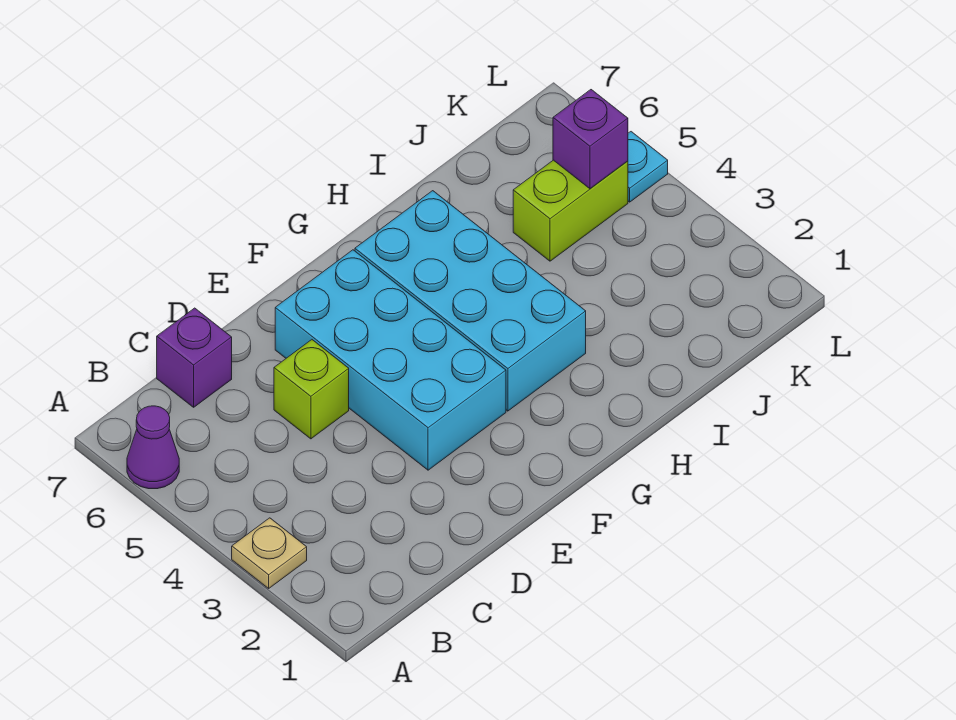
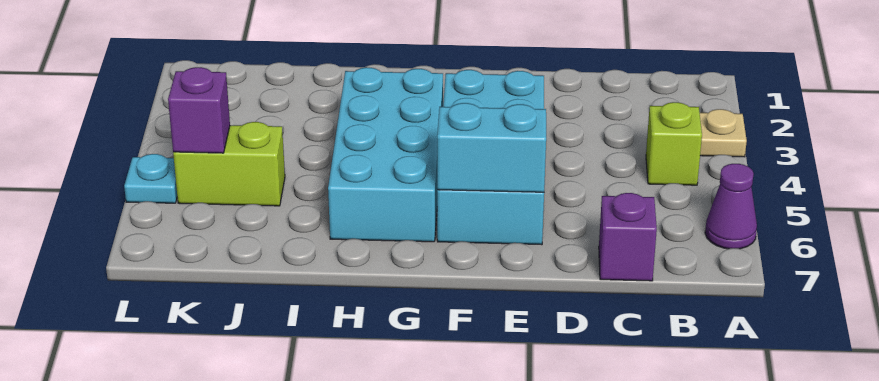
lime 1x1 brick [274,340,349,439] -> lime 1x1 brick moved to [646,102,702,185]
none -> cyan 1x2 brick [437,103,546,192]

